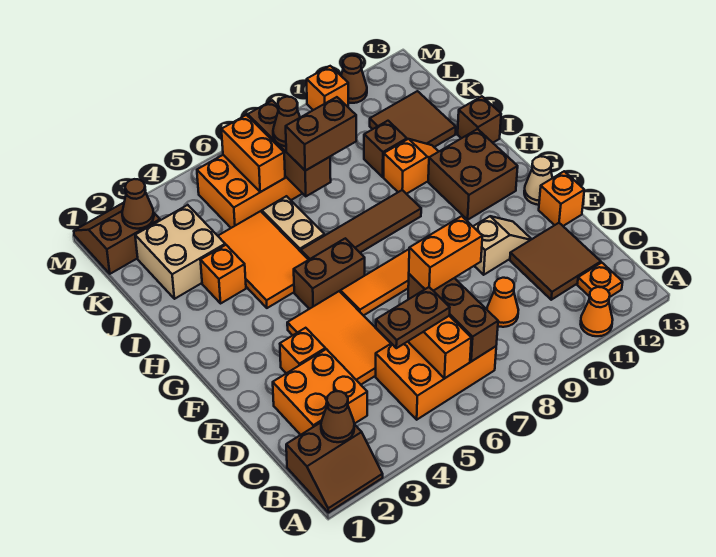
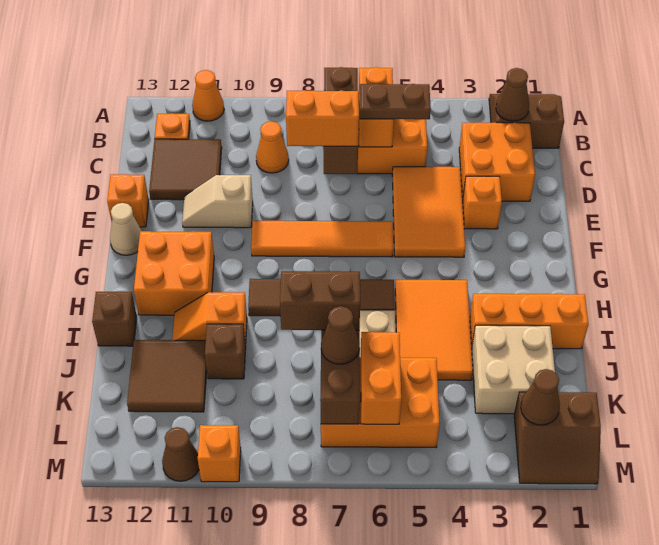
brown 1x2 brick [294,238,365,309] -> none
brown 2x2 brick [428,129,518,220] -> orange 2x2 brick [134,231,214,315]
orange 1x1 brick [200,245,246,303] -> orange 1x3 brick [470,294,588,349]

